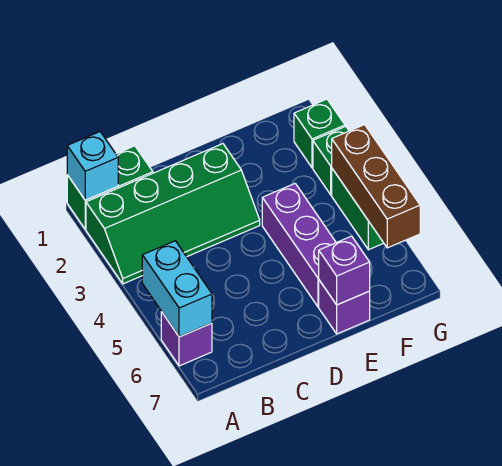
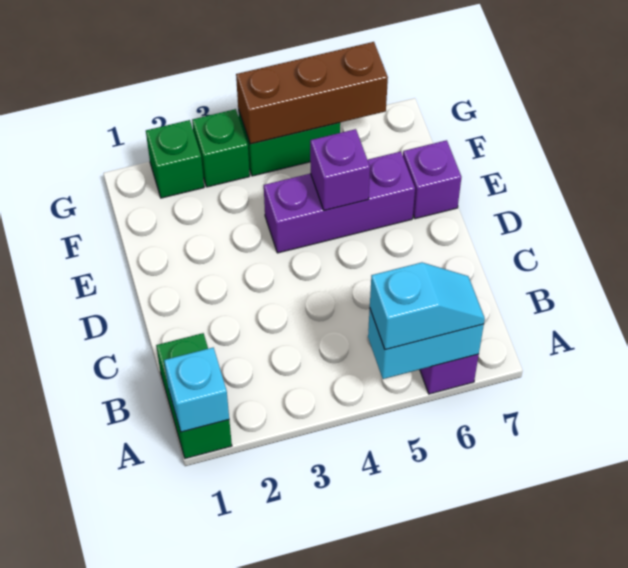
green 2x4 slope [86,144,260,284] -> none
none -> cyan 1x2 slope [370,262,485,350]
purple 1x1 brick [319,236,370,305] -> purple 1x1 brick moved to [310,129,370,211]

